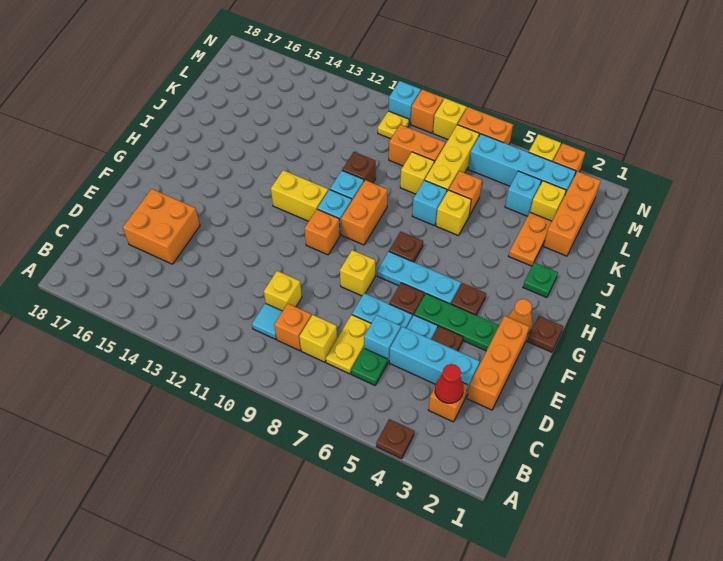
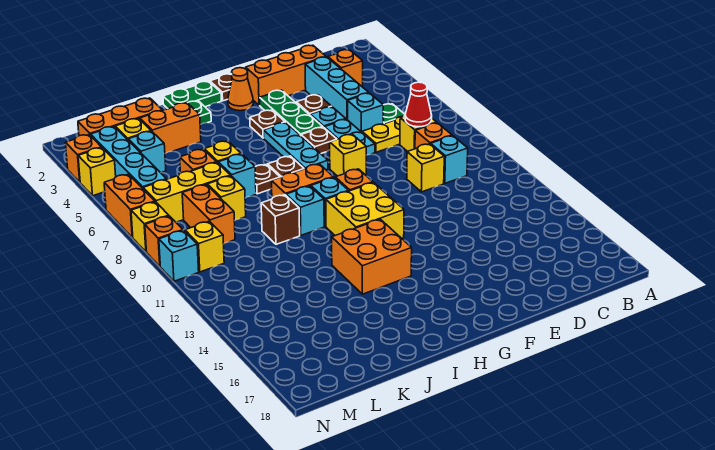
brown 1x1 plate [376,419,414,459] -> brown 1x1 plate moved to [255,164,280,194]
red 1x1 cone [435,364,464,403] -> red 1x1 cone moved to [405,82,432,127]
cyan 1x1 tile [252,303,282,339] -> cyan 1x1 brick [431,136,468,183]
orange 2x2 brick [123,189,200,264] -> orange 2x2 brick moved to [332,219,412,294]
none -> green 1x2 plate [163,81,221,109]
yellow 1x2 brick [271,170,328,221] -> yellow 2x2 brick [326,183,404,238]
orange 1x2 plate [509,212,552,266] -> orange 1x2 brick [140,103,201,154]
yellow 1x1 plate [378,111,409,139] -> yellow 1x1 brick [185,221,224,272]

